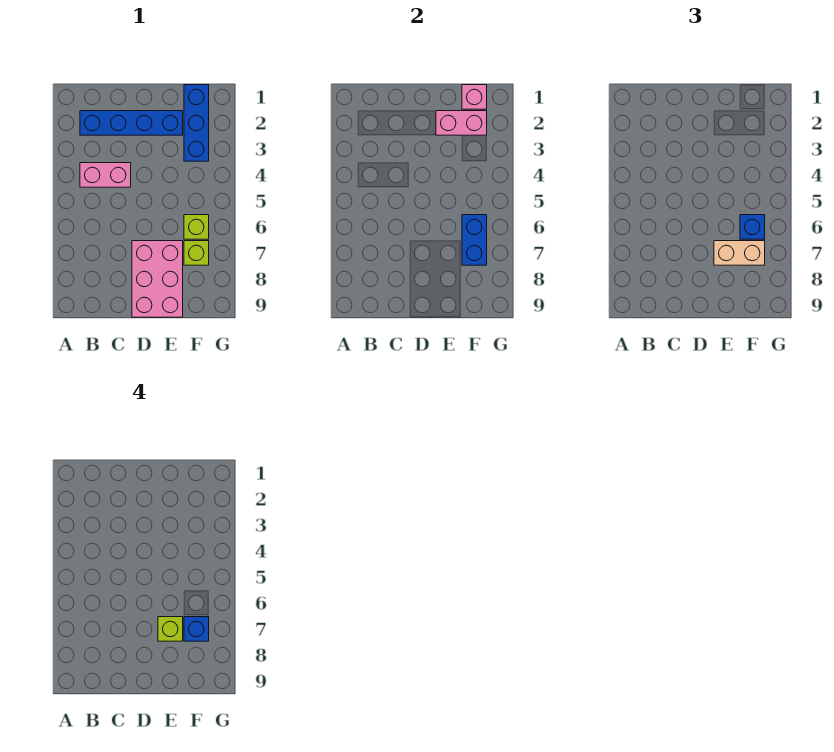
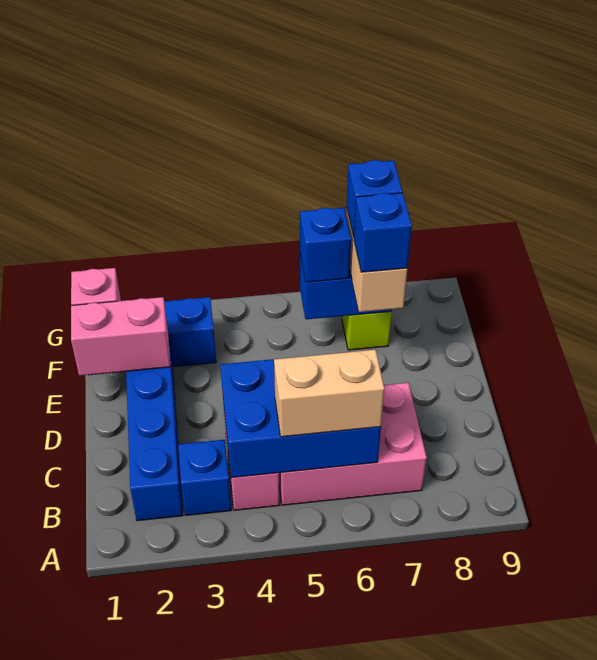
none -> blue 1x1 brick [178,440,231,515]
none -> blue 2x3 brick [220,359,381,478]
none -> tan 1x2 brick [274,350,384,437]
pink 2x3 brick [132,241,183,317] -> pink 2x3 brick moved to [279,383,427,505]
pink 1x2 brick [436,111,487,135] -> pink 1x2 brick turned to [71,297,171,376]
lime 1x1 brick [158,617,183,641] -> blue 1x1 brick [354,193,412,272]
lime 1x1 brick [184,215,209,239] -> none

